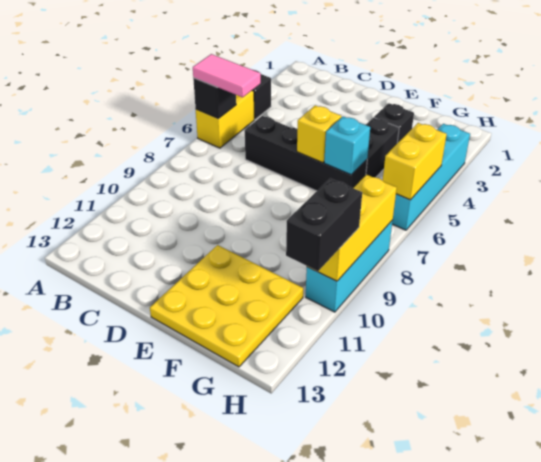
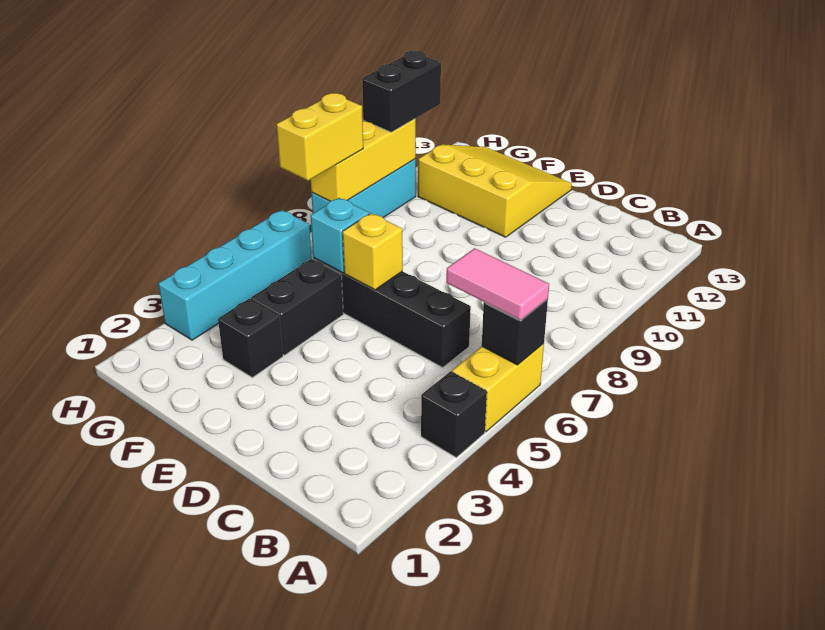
yellow 3x3 plate [150,245,303,367] -> yellow 3x3 slope [418,144,572,237]
yellow 1x2 brick [383,123,447,200] -> yellow 1x2 brick moved to [276,93,363,181]

